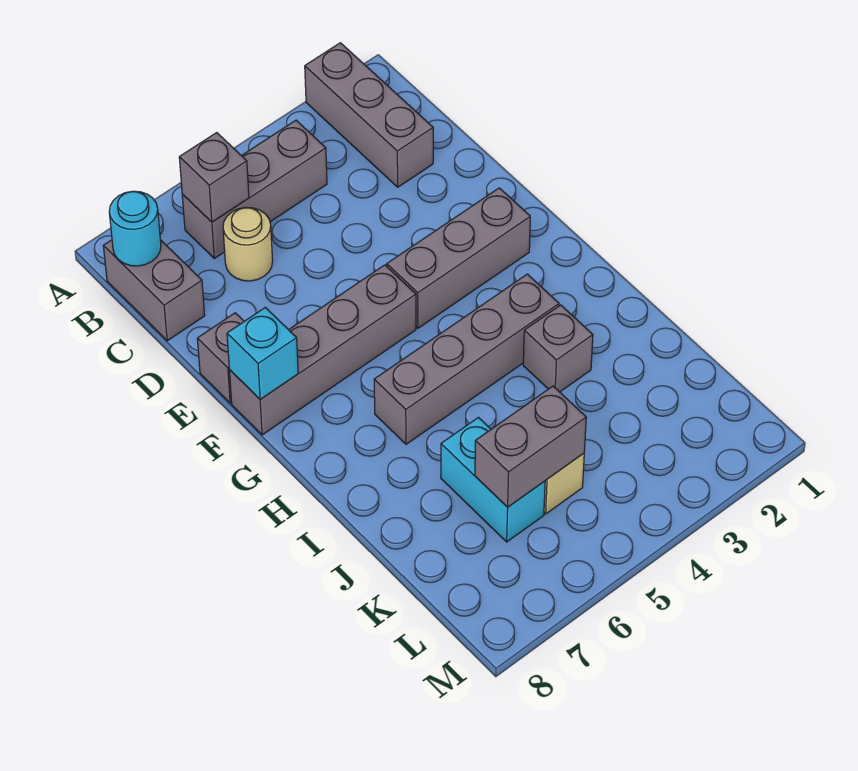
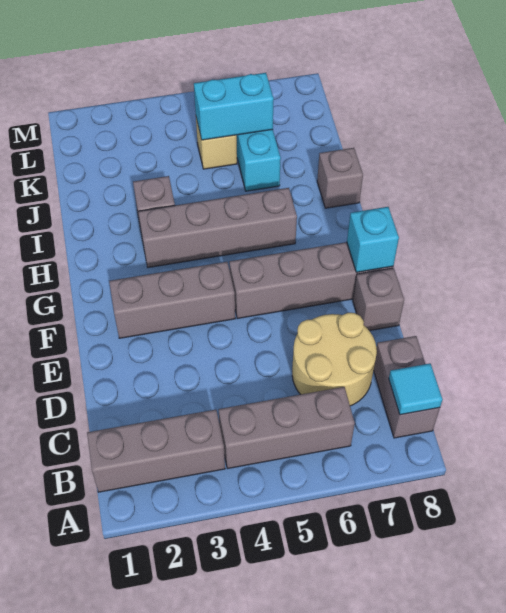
grey 1x3 brick [305,43,433,187] -> grey 1x3 brick turned to [87,410,225,492]
grey 1x1 brick [179,133,249,222] -> grey 1x1 brick moved to [317,148,363,208]
cyan 1x1 round brick [109,191,161,266] -> cyan 1x1 tile [389,364,443,415]
tan 1x1 round brick [223,208,273,281] -> tan 2x2 round brick [292,313,377,406]
grey 1x2 brick [475,386,586,507] -> cyan 1x2 brick [194,73,274,140]

